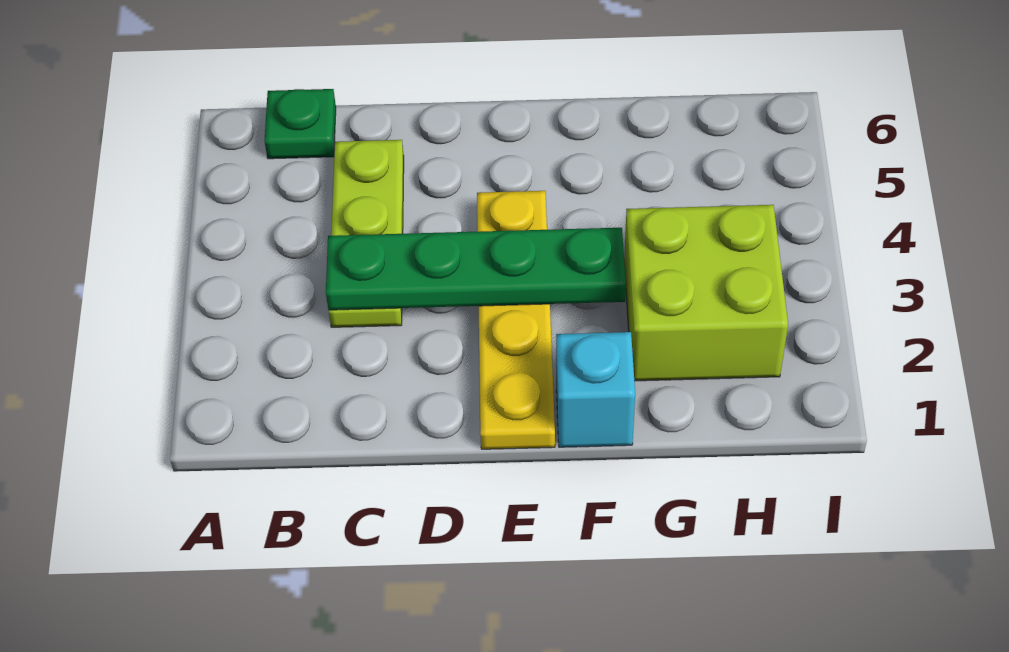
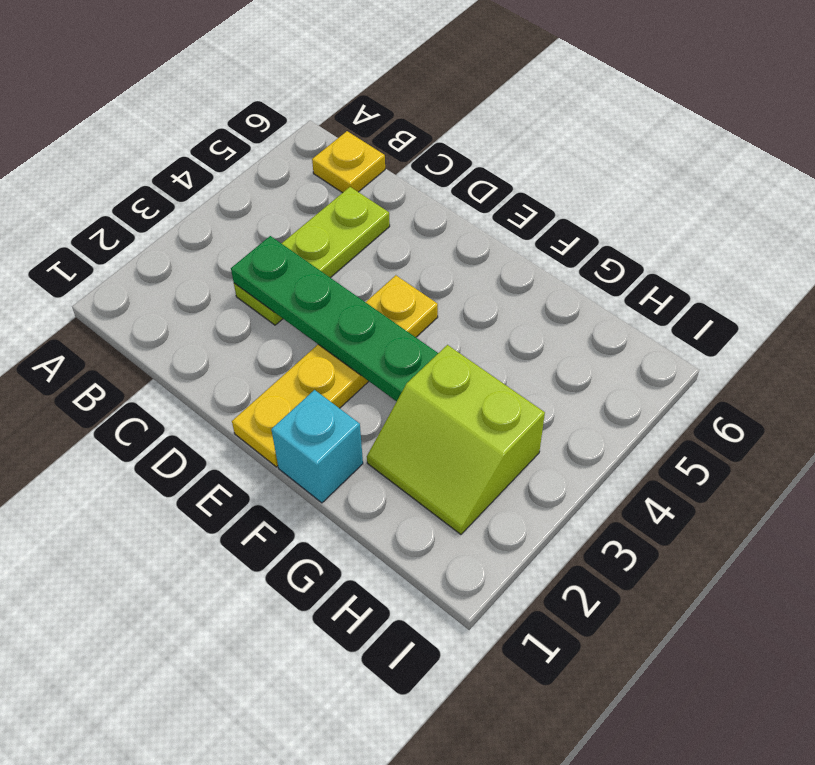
green 1x1 plate [264,89,336,159] -> yellow 1x1 plate [312,131,385,193]
lime 2x2 brick [624,205,788,381] -> lime 2x2 slope [367,345,545,534]

